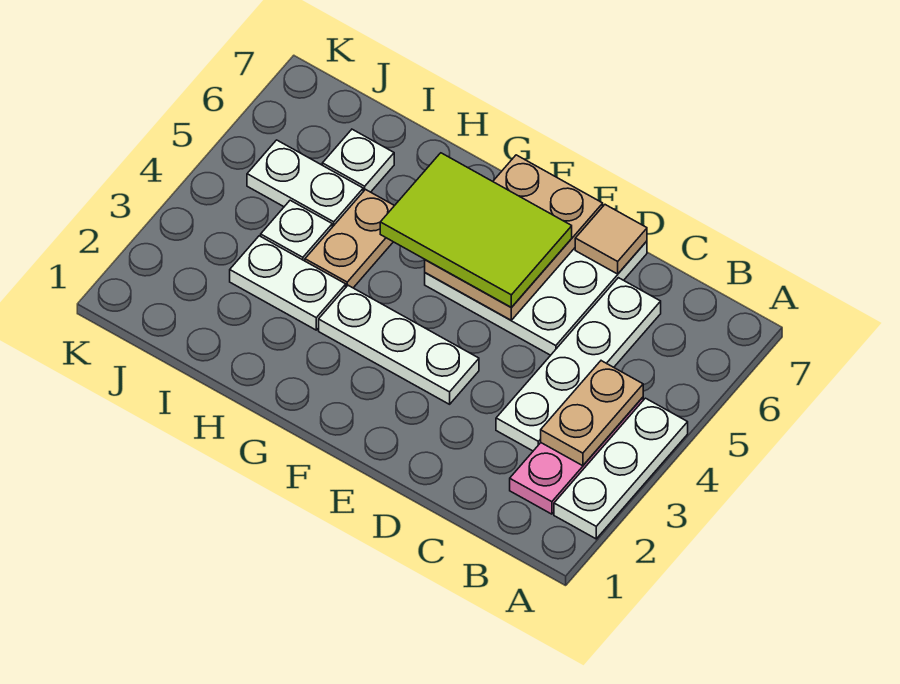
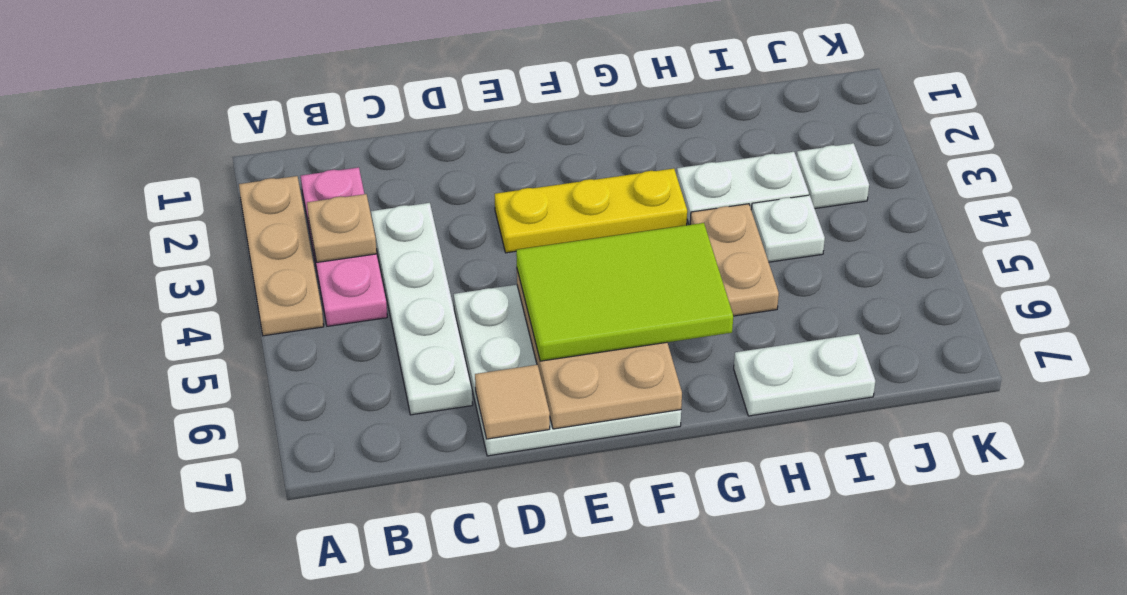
white 1x3 plate [554,398,688,539] -> tan 1x3 plate [239,176,324,336]
tan 1x2 plate [541,361,643,466] -> tan 1x1 plate [307,194,377,262]
white 1x3 plate [319,285,479,404] -> yellow 1x3 plate [495,169,687,253]
white 1x2 plate [247,140,363,227] -> white 1x2 plate moved to [734,334,875,416]
white 1x1 plate [322,129,394,192] -> white 1x1 plate moved to [797,143,869,208]

